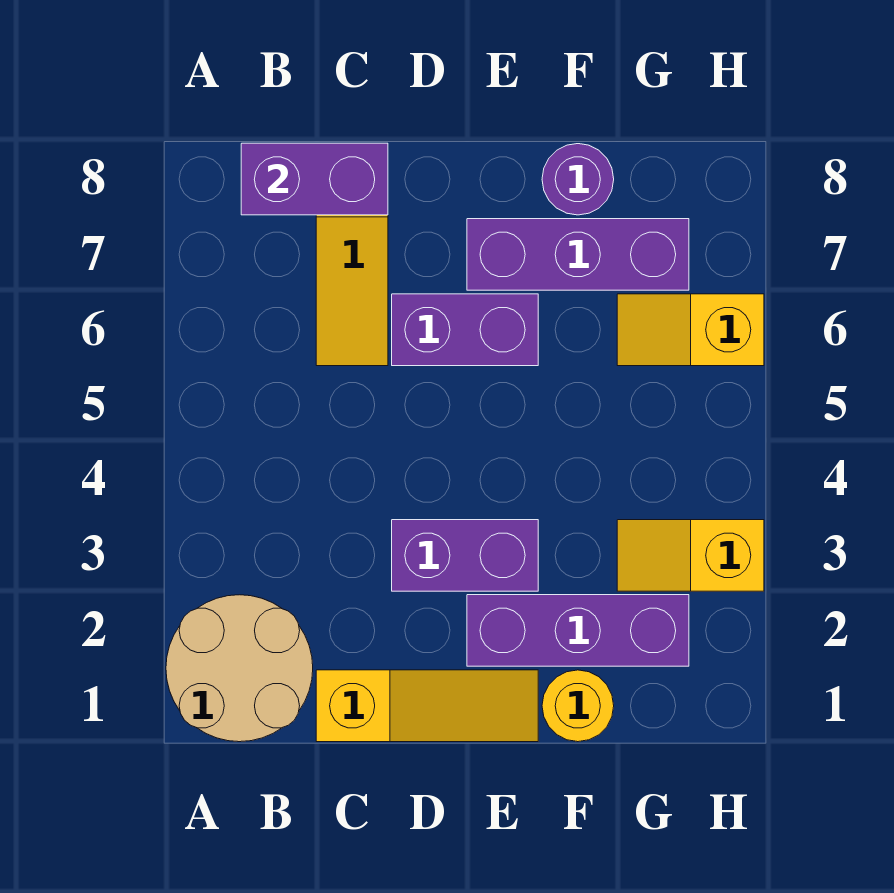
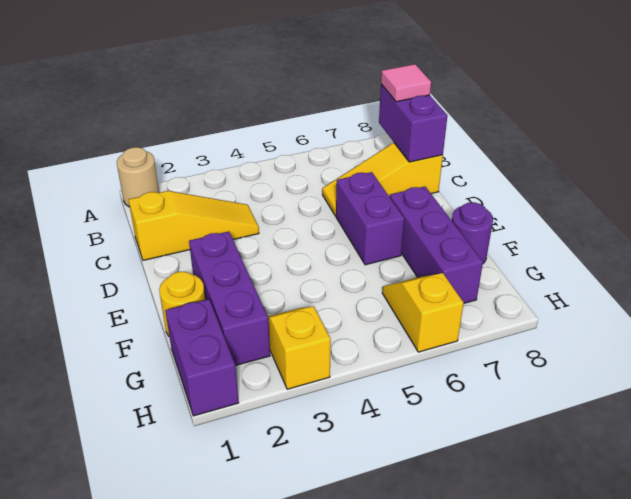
tan 2x2 round brick [166,595,313,742] -> tan 1x1 round brick [117,147,159,207]
none -> pink 1x1 tile [381,64,431,102]
yellow 1x3 slope [316,670,538,742] -> yellow 1x3 slope turned to [128,191,259,260]
purple 1x2 brick [392,520,538,591] -> purple 1x2 brick moved to [165,299,239,416]

